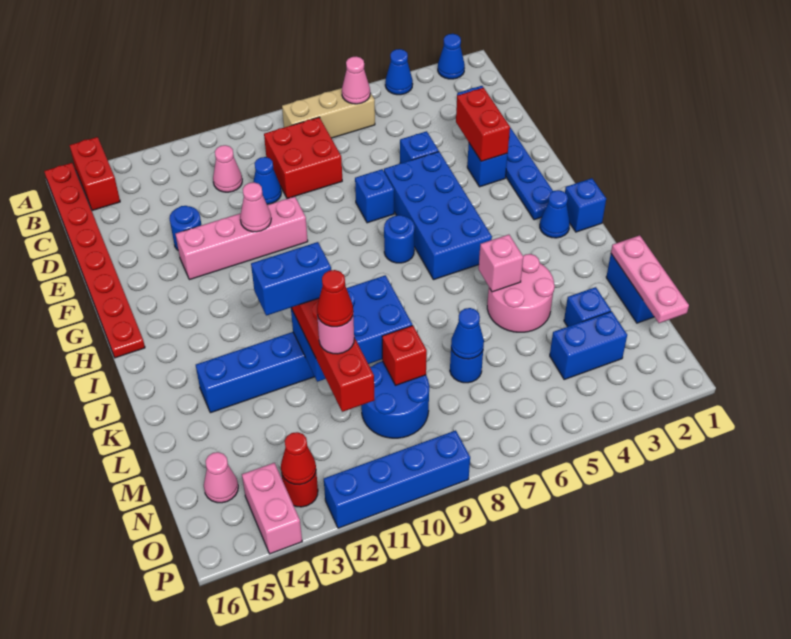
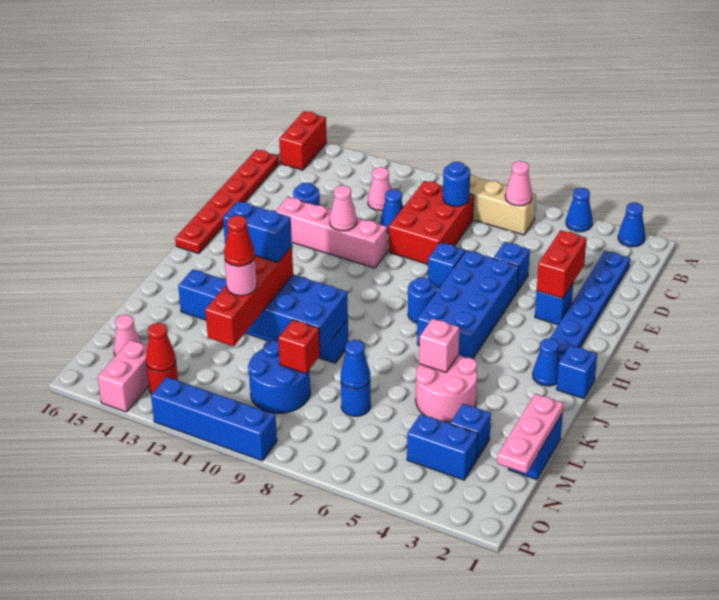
red 1x8 plate [44,163,145,358] -> red 1x6 plate [175,150,279,254]
red 2x2 brick [264,117,342,199] -> red 2x3 brick [389,181,474,264]
none -> blue 1x1 round brick [443,162,470,206]

